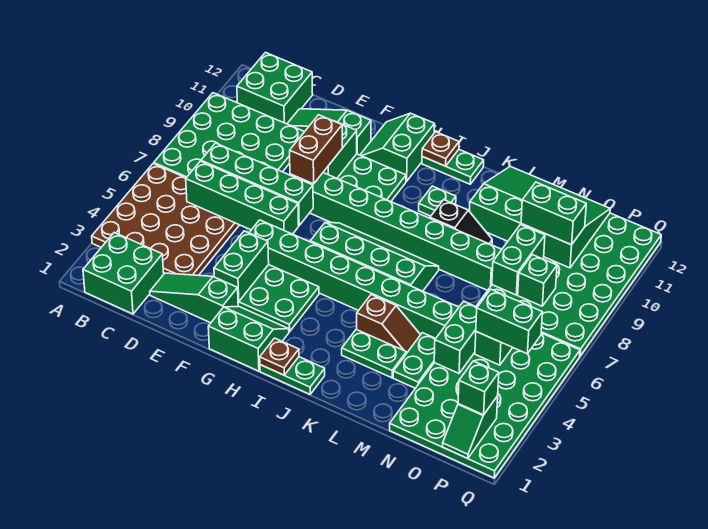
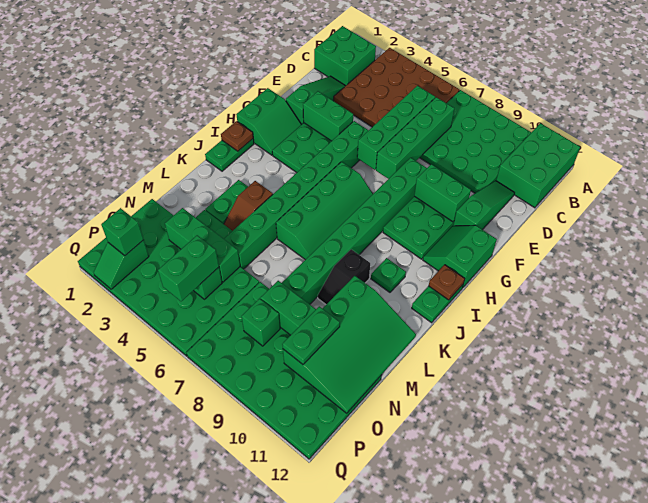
green 2x2 brick [237,53,313,124] -> green 2x3 brick [496,123,580,208]
brown 1x2 brick [290,115,342,184] -> none
green 2x2 slope [360,113,435,181] -> green 2x2 slope turned to [423,225,497,287]
green 1x2 brick [434,301,477,373] -> green 1x3 brick [165,208,240,282]
green 1x2 brick [521,182,586,245] -> green 1x2 plate [282,306,340,364]
green 1x2 slope [443,396,498,459] -> green 1x2 slope turned to [94,240,149,289]

